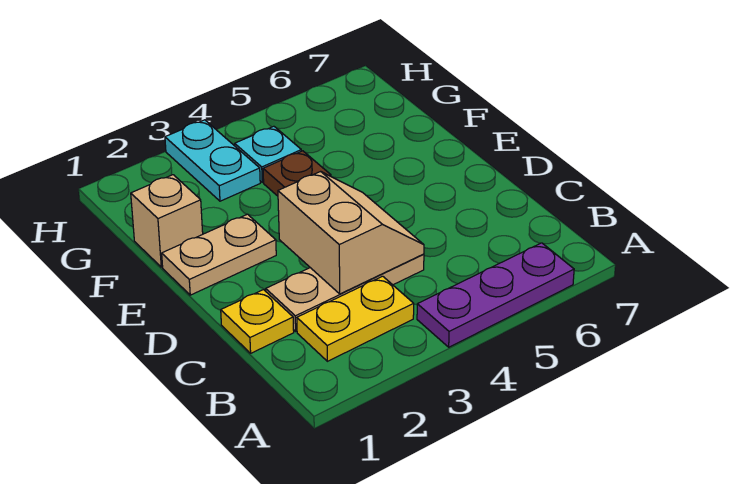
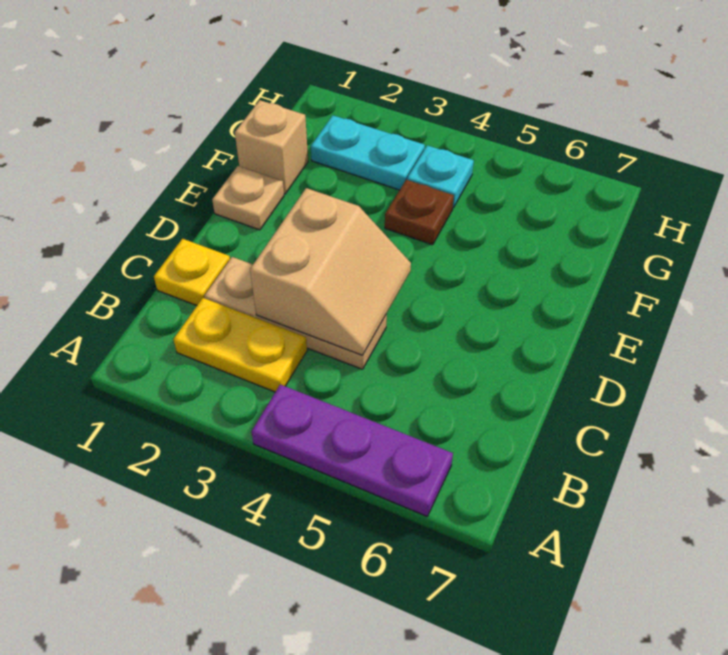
tan 1x2 plate [162,214,276,295] -> tan 1x1 plate [212,166,284,230]
cyan 1x2 plate [165,120,260,201] -> cyan 1x2 plate turned to [311,115,425,190]

